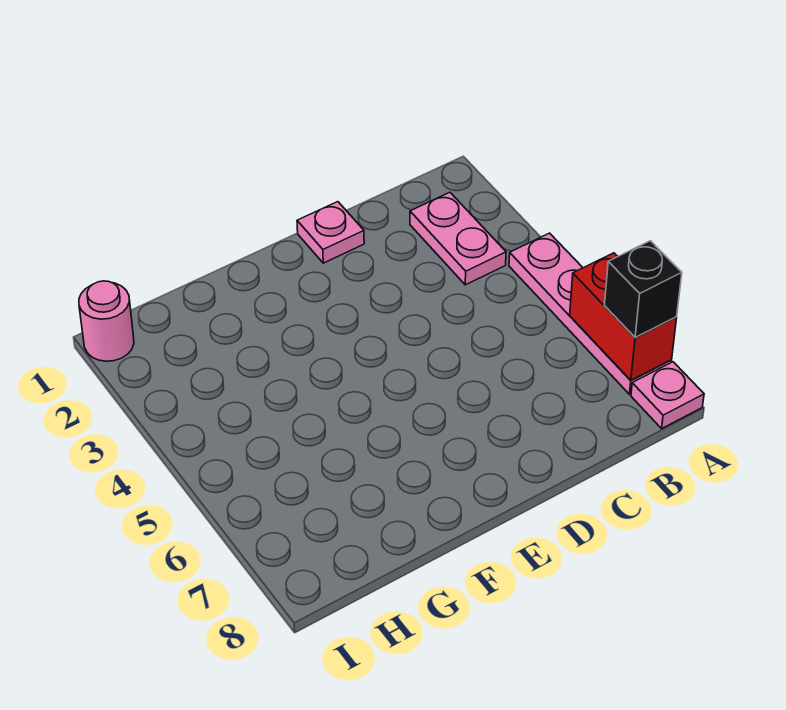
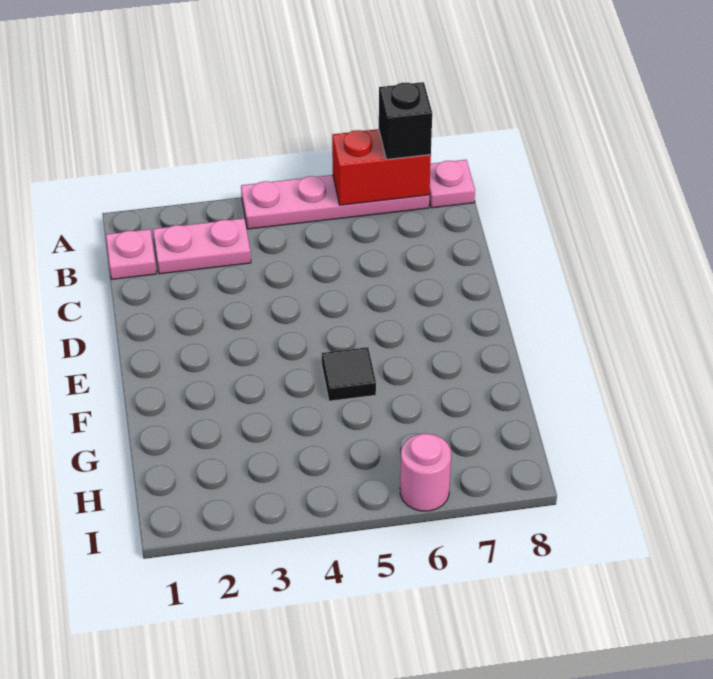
pink 1x1 plate [297,202,364,263] -> pink 1x1 plate moved to [106,229,156,279]
none -> black 1x1 tile [322,347,376,401]
pink 1x1 round brick [79,281,134,361] -> pink 1x1 round brick moved to [400,434,451,511]

